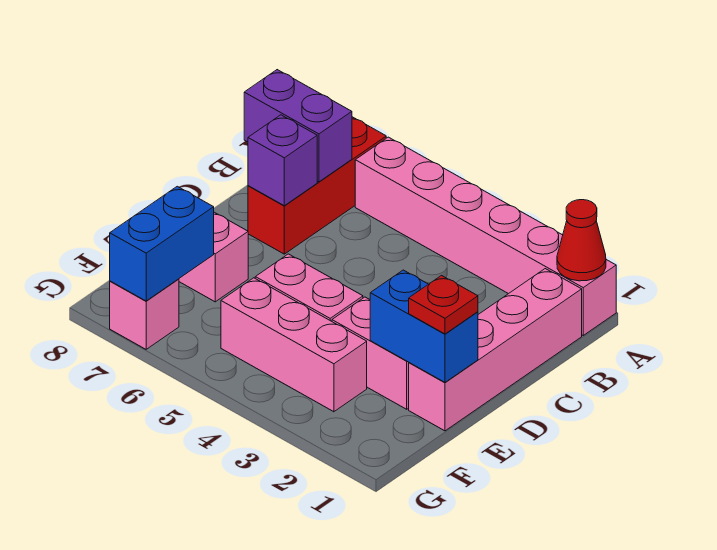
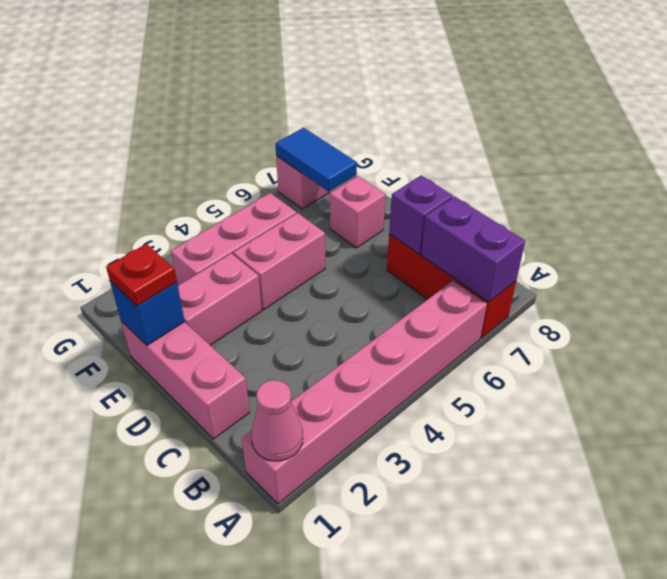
red 1x1 cone [557,200,606,281] -> pink 1x1 cone [251,380,303,461]
pink 1x4 brick [409,269,582,431] -> pink 1x3 brick [121,321,250,439]
purple 1x2 brick [244,70,352,182] -> purple 1x2 brick turned to [421,196,525,302]
blue 1x2 brick [370,270,478,382] -> blue 1x1 brick [110,281,185,345]
blue 1x2 brick [110,186,214,301] -> blue 1x2 tile [275,128,357,191]

